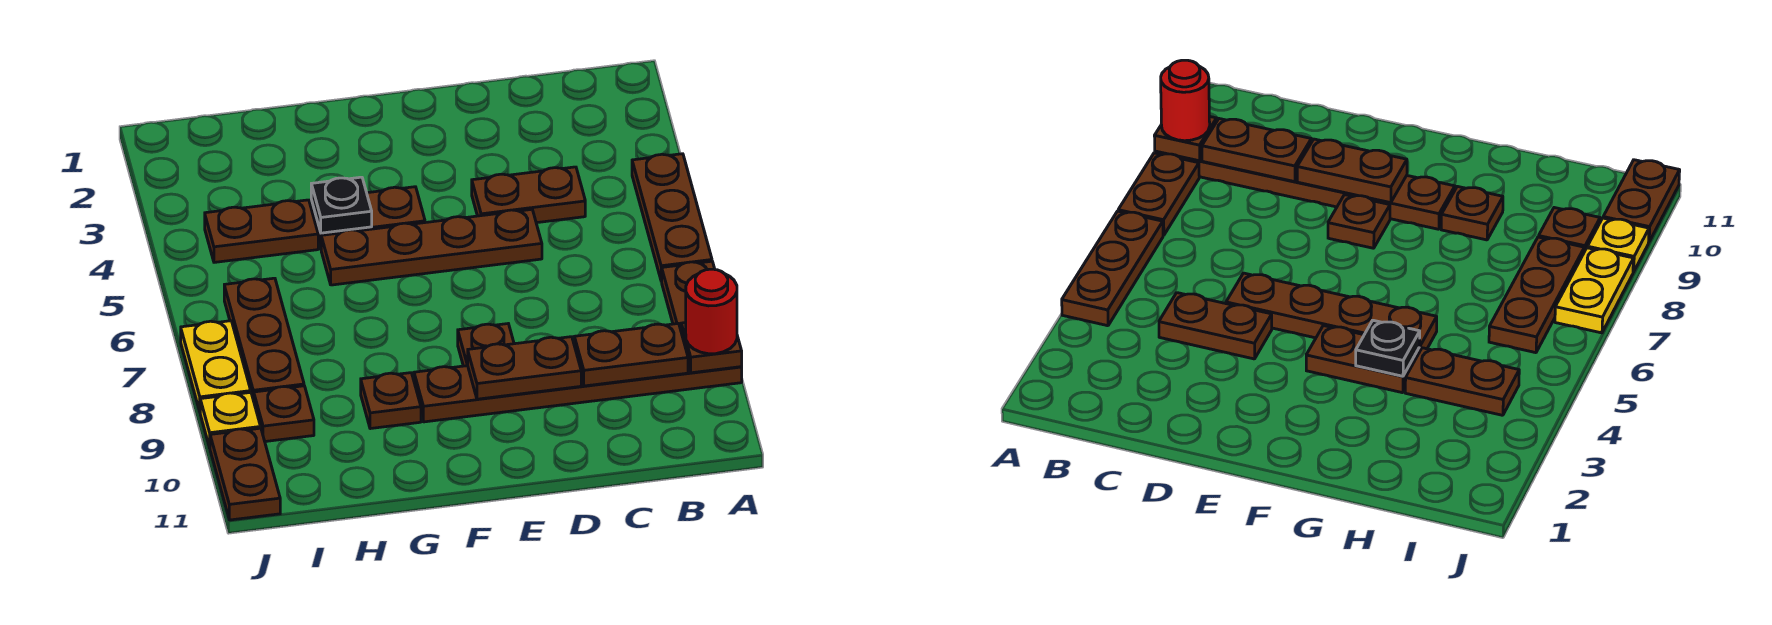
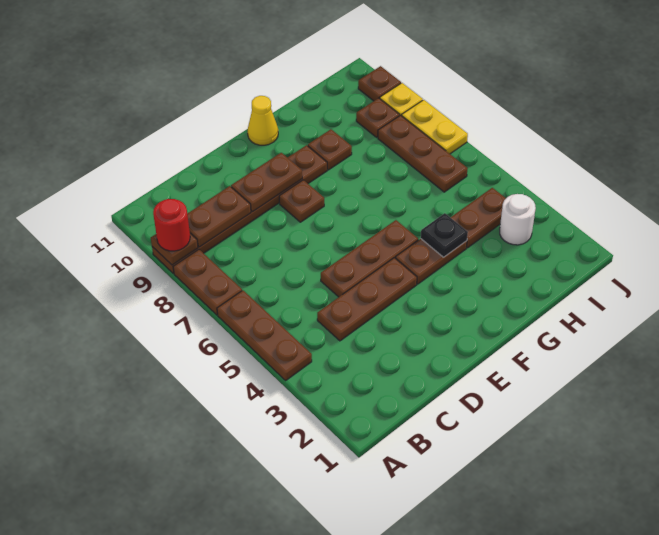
brown 1x2 plate [472,167,585,223] -> brown 1x3 plate [317,258,417,341]
brown 1x4 plate [321,209,542,285] -> brown 1x3 plate [321,220,418,297]
none -> yellow 1x1 cone [248,96,278,145]
none -> white 1x1 round brick [500,194,536,245]
brown 1x2 plate [210,428,280,520] -> brown 1x1 plate [358,66,401,101]

